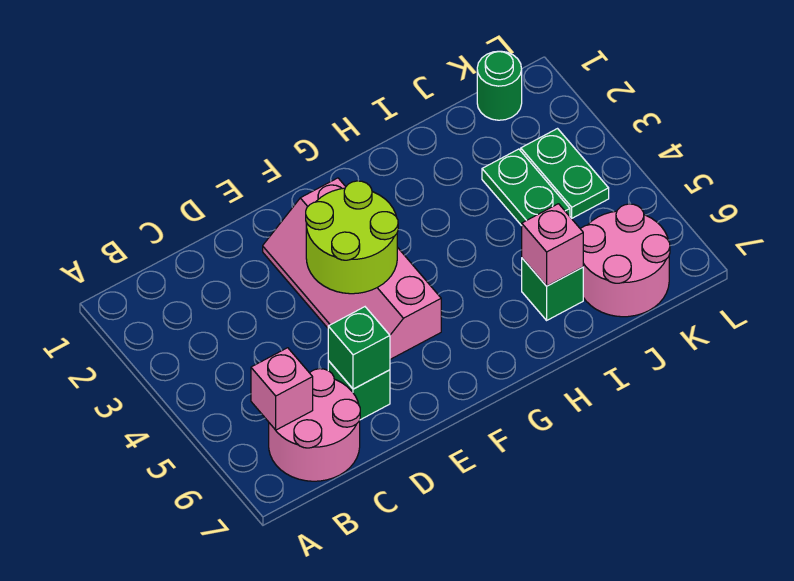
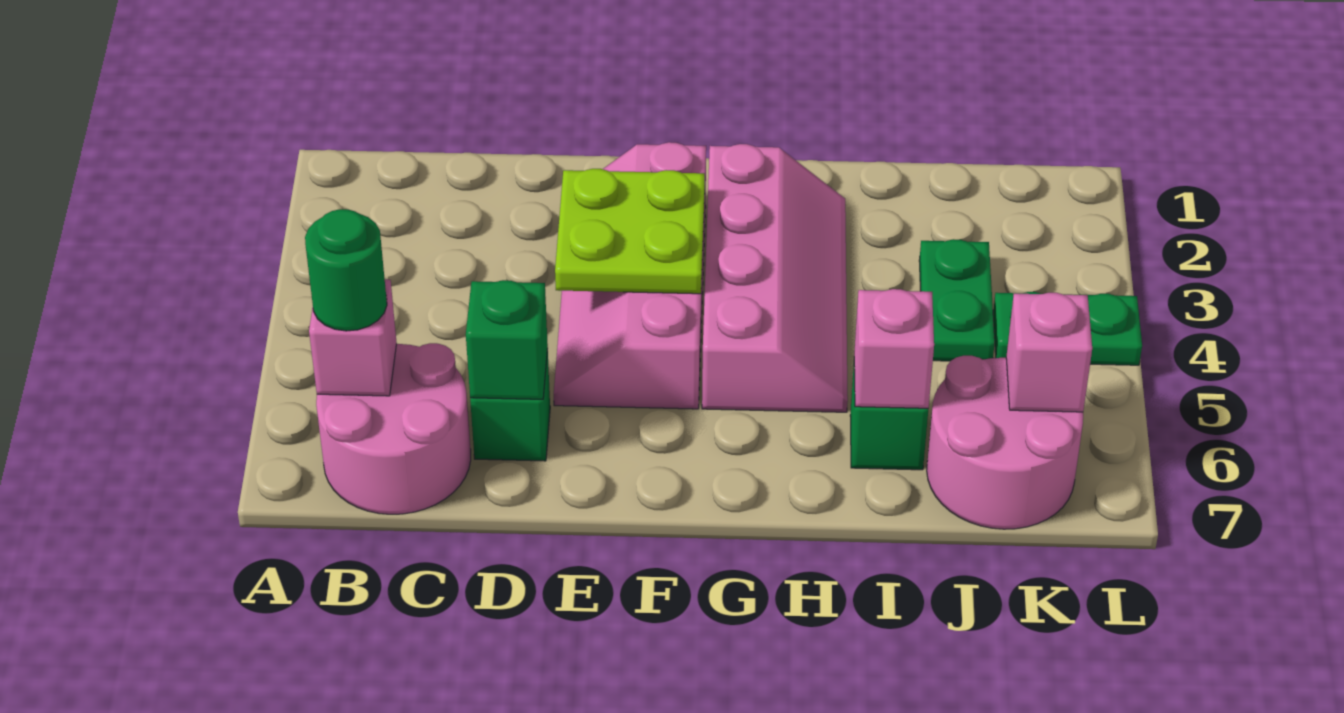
lime 2x2 round brick [306,181,398,294] -> lime 2x2 plate [555,169,705,294]
none -> pink 2x4 slope [702,144,848,412]
green 1x1 round brick [477,51,522,120] -> green 1x1 round brick moved to [305,209,387,331]
green 1x2 plate [521,129,609,218] -> green 1x2 plate turned to [993,292,1142,365]
none -> pink 1x1 brick [1006,293,1092,412]

